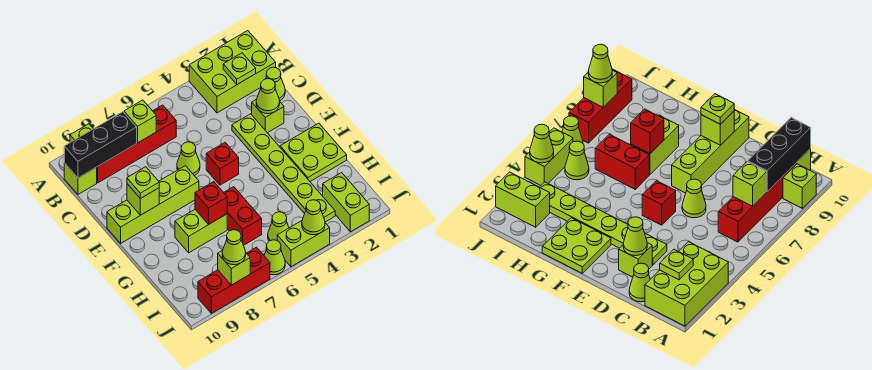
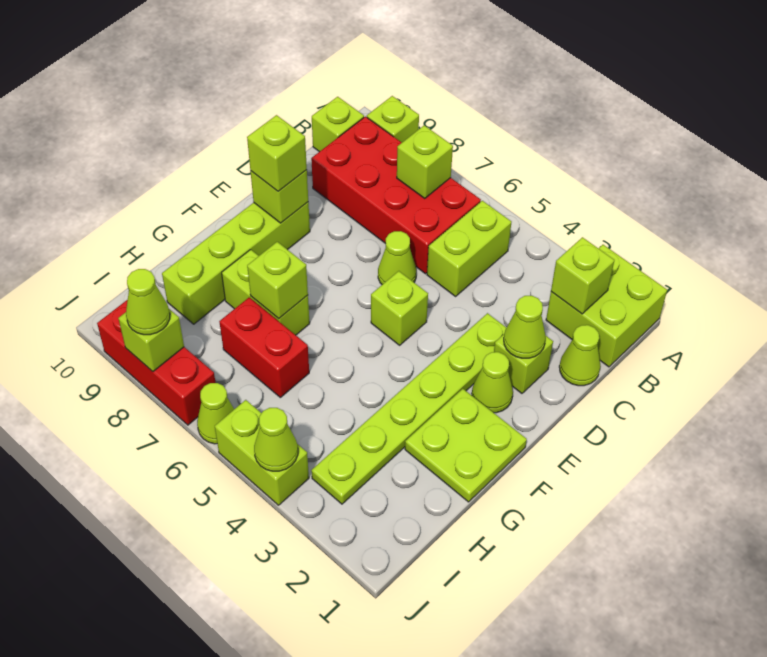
lime 2x3 brick [189,31,276,113] -> lime 2x2 brick [546,245,667,367]
lime 1x1 plate [223,53,256,84] -> lime 1x1 brick [551,237,614,314]
red 1x4 brick [97,105,176,183] -> red 2x4 brick [311,117,481,274]
black 1x3 brick [64,112,137,178] -> none
red 1x1 brick [206,143,239,185] -> lime 1x1 brick [371,271,428,345]
lime 1x4 brick [107,166,199,243] -> lime 1x4 brick turned to [162,202,310,324]
lime 1x1 plate [127,167,159,199] -> lime 1x1 brick [247,115,307,191]
red 1x2 brick [224,187,262,245] -> red 1x2 brick turned to [219,298,309,397]
red 1x1 brick [195,182,227,224] -> lime 1x1 brick [247,242,308,319]
lime 1x2 brick [323,173,369,232] -> lime 1x2 brick moved to [427,201,511,296]
lime 1x1 cone [268,212,289,241] -> lime 1x1 cone moved to [472,352,513,413]

